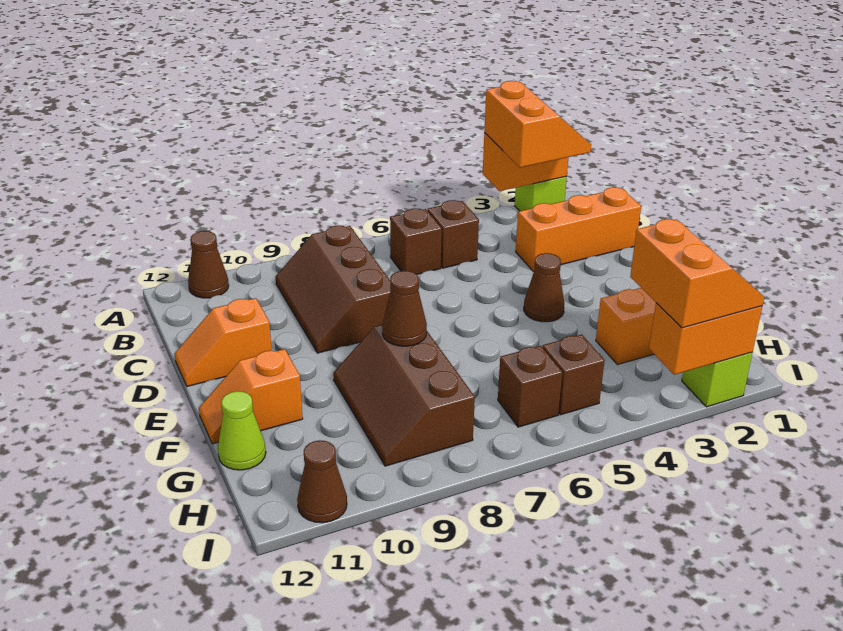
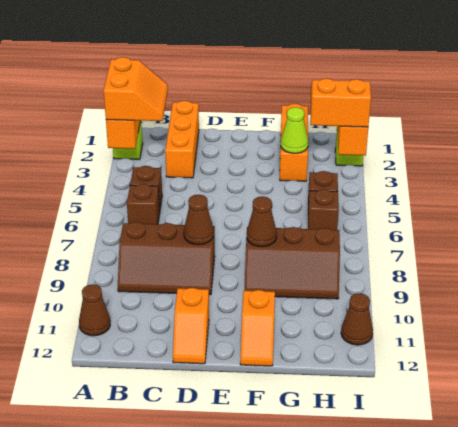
orange 2x2 slope [484,81,591,168] -> orange 2x2 slope turned to [104,57,168,121]
brown 1x1 cone [524,253,564,322] -> brown 1x1 cone moved to [184,195,214,245]
lime 1x1 cone [218,391,266,470] -> lime 1x1 cone moved to [281,107,308,153]

